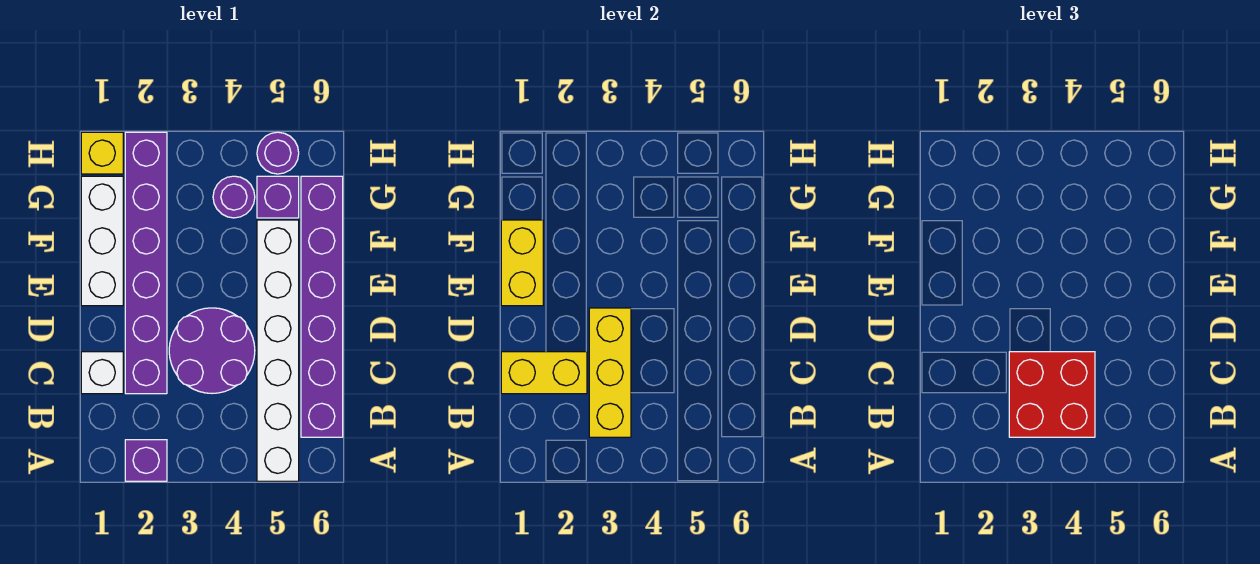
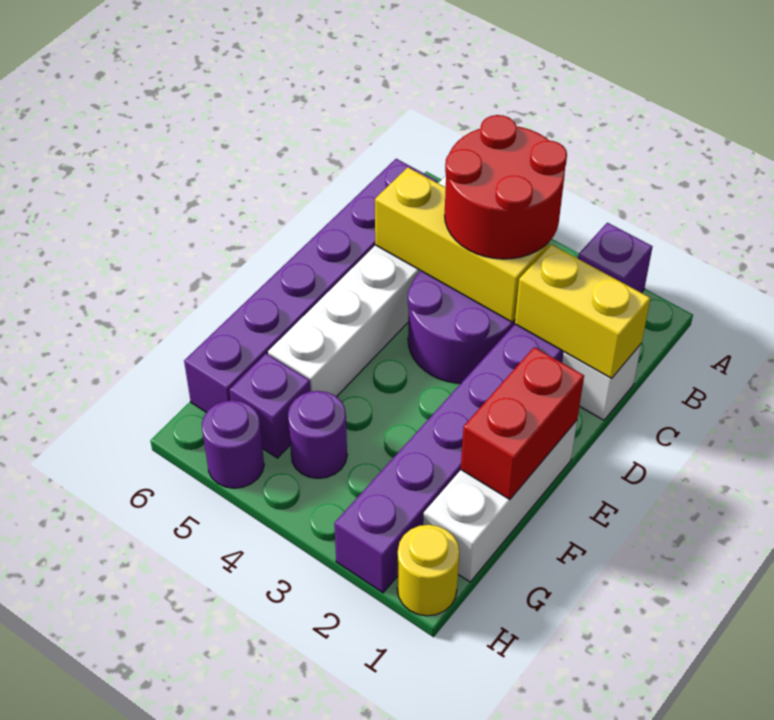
yellow 1x3 brick [589,308,631,437] -> yellow 1x3 brick turned to [375,167,549,322]
red 2x2 brick [1009,352,1095,437] -> red 2x2 round brick [445,115,567,259]
yellow 1x2 brick [501,220,543,306] -> red 1x2 brick [461,347,584,499]
yellow 1x1 brick [81,132,123,174] -> yellow 1x1 round brick [397,525,459,616]

